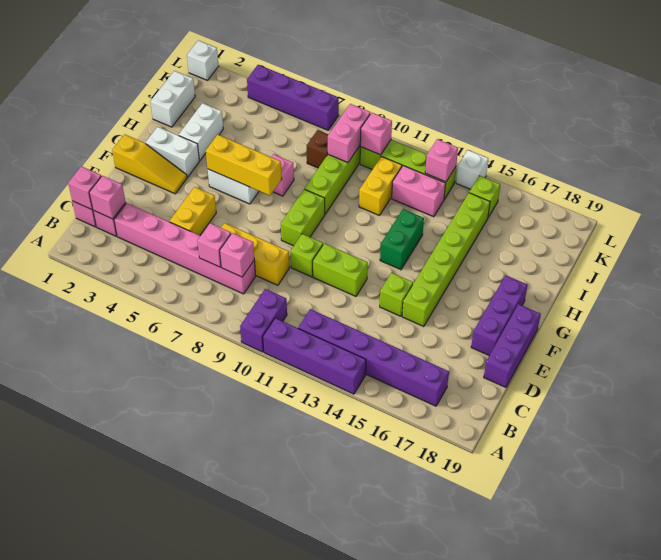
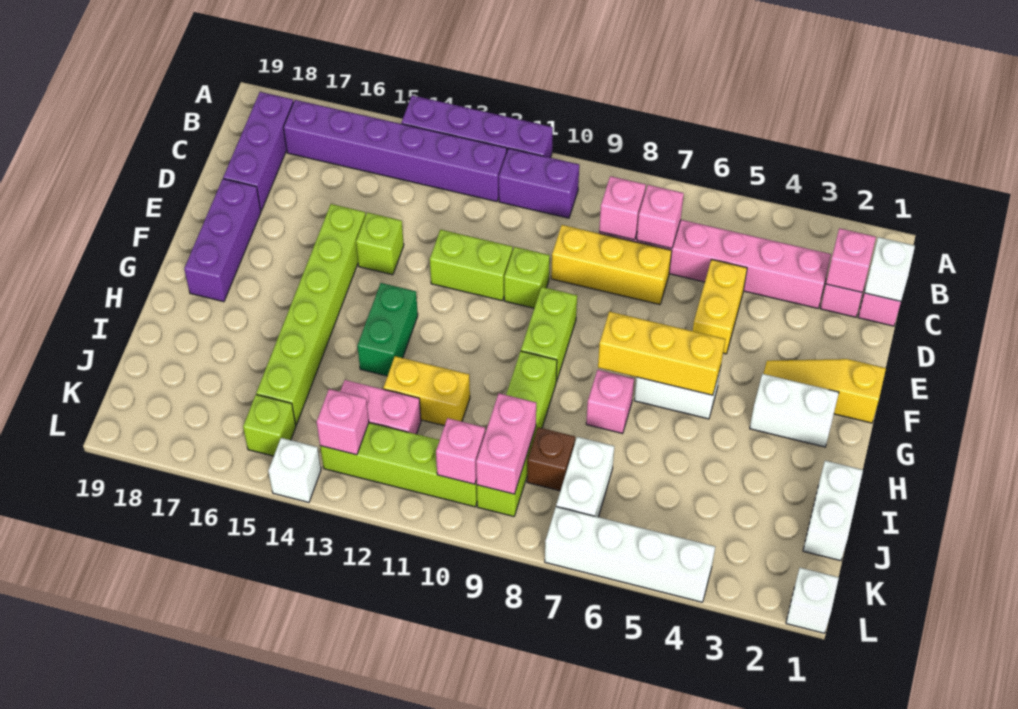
purple 1x2 brick [240,289,287,352] -> purple 1x2 brick turned to [499,148,579,218]
pink 1x1 brick [68,166,101,209] -> white 1x1 brick [864,237,915,301]
purple 1x3 brick [484,304,541,387] -> purple 1x3 brick moved to [223,92,294,211]
white 1x2 brick [179,103,223,160] -> white 1x2 brick moved to [556,437,614,517]
yellow 1x2 brick [359,157,402,216] -> yellow 1x2 brick turned to [384,356,470,426]
purple 1x4 brick [247,65,339,130] -> white 1x4 brick [545,507,715,602]

